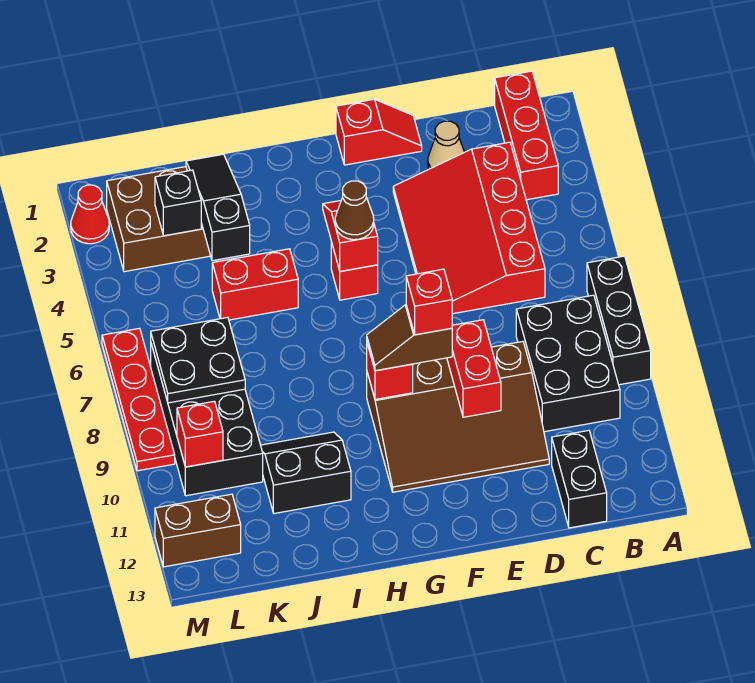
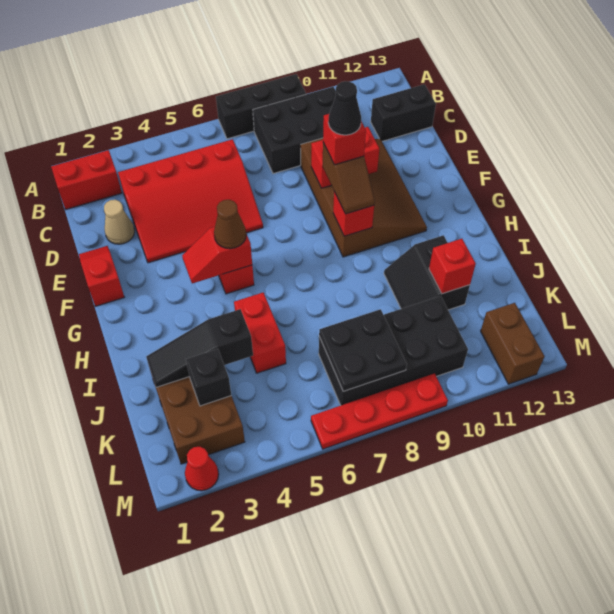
red 1x3 brick [495,71,558,200] -> red 1x2 brick [51,150,122,209]
none -> black 1x1 cone [328,81,361,135]
red 1x1 brick [177,401,223,467] -> red 1x1 brick moved to [429,239,476,294]

